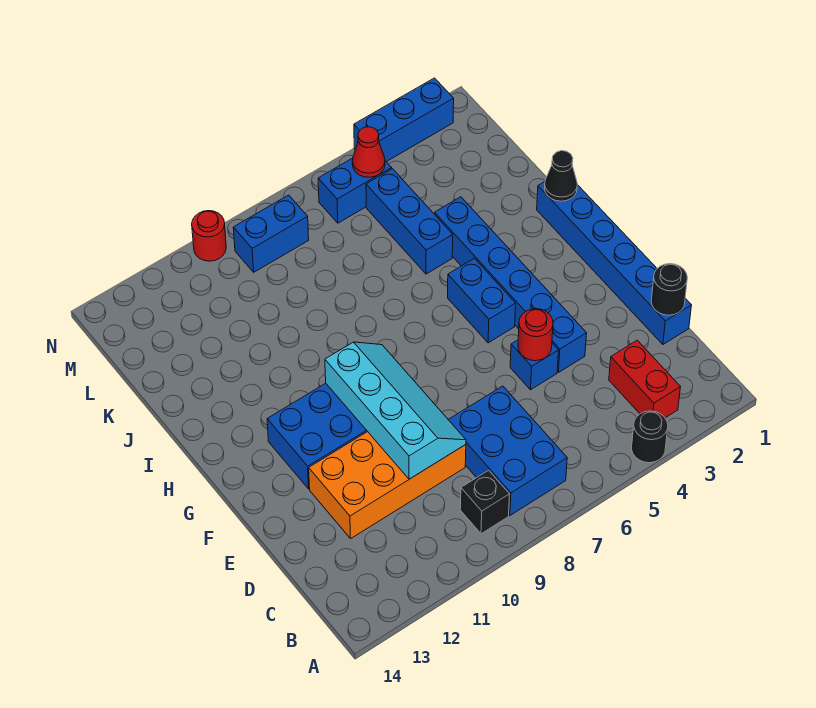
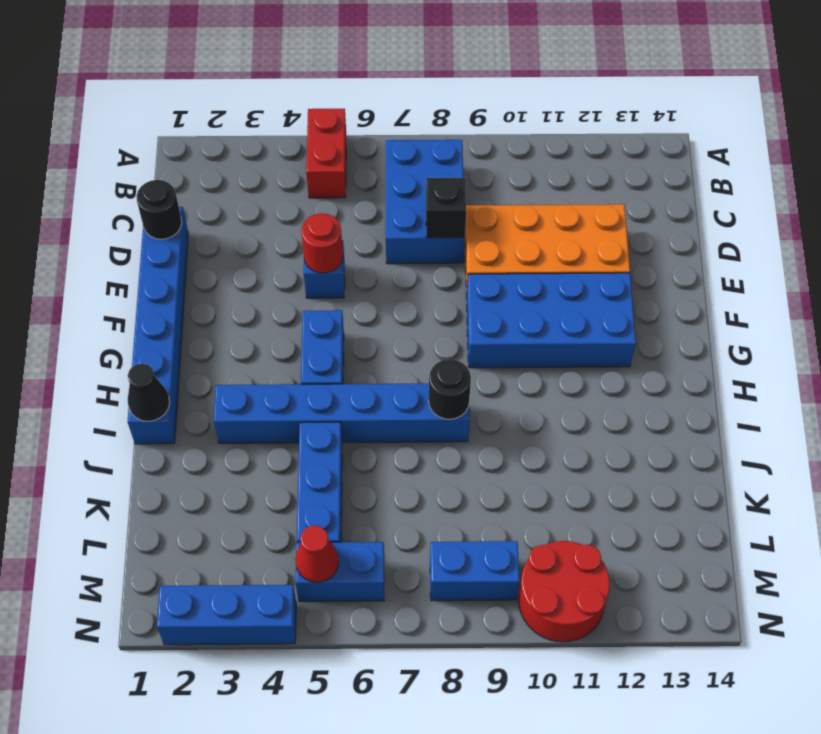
black 1x1 round brick [632,411,668,463] -> black 1x1 round brick moved to [429,359,471,419]
red 1x2 brick [609,340,680,418] -> red 1x2 brick moved to [306,109,346,198]
black 1x1 brick [460,470,510,534] -> black 1x1 brick moved to [426,178,466,238]
cyan 2x4 slope [325,342,466,479] -> none
blue 1x6 brick [434,197,587,372] -> blue 1x6 brick turned to [214,384,470,443]
red 1x1 round brick [192,211,226,261] -> red 2x2 round brick [519,541,610,642]

